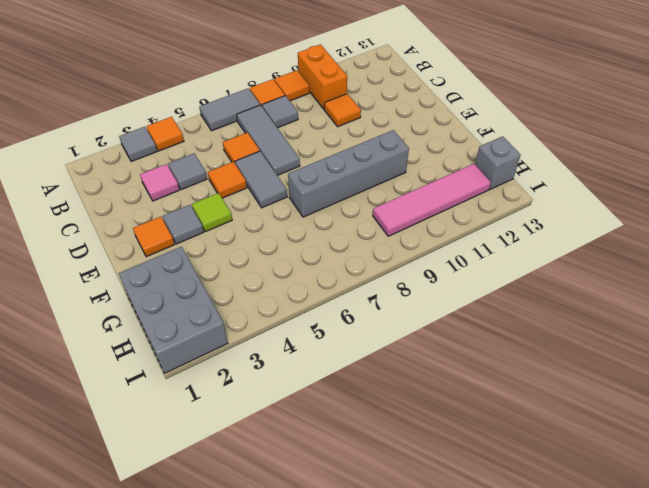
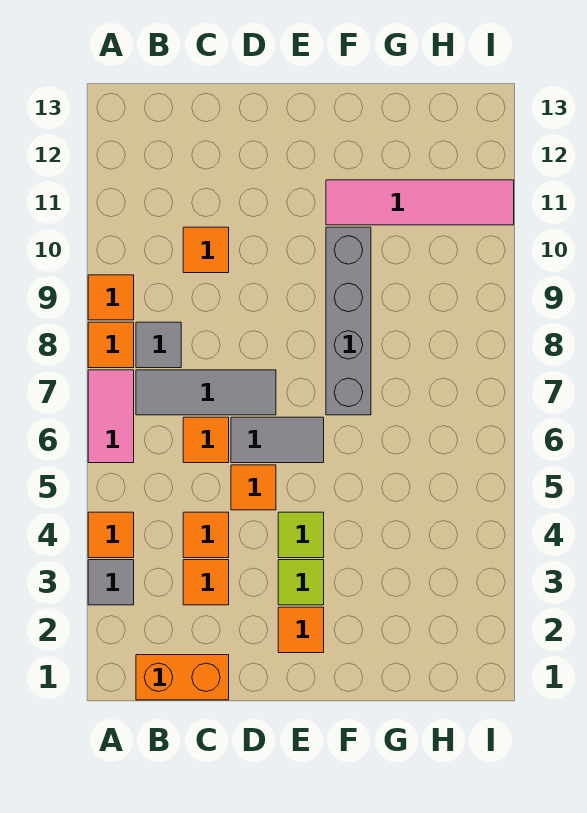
grey 1x2 tile [199,88,260,131] -> pink 1x2 tile [88,370,134,463]
orange 1x2 brick [298,44,347,109] -> orange 1x2 brick moved to [136,655,229,700]
pink 1x1 tile [140,164,179,201] -> orange 1x1 tile [183,560,229,605]
grey 1x1 tile [168,153,207,190] -> orange 1x1 tile [183,512,229,558]
grey 1x1 tile [163,205,204,244] -> lime 1x1 tile [278,560,324,605]
grey 2x3 brick [119,247,228,373] -> none
pink 1x4 tile [373,164,491,236] -> pink 1x4 tile turned to [326,180,514,225]
grey 1x1 brick [475,136,521,189] -> none

